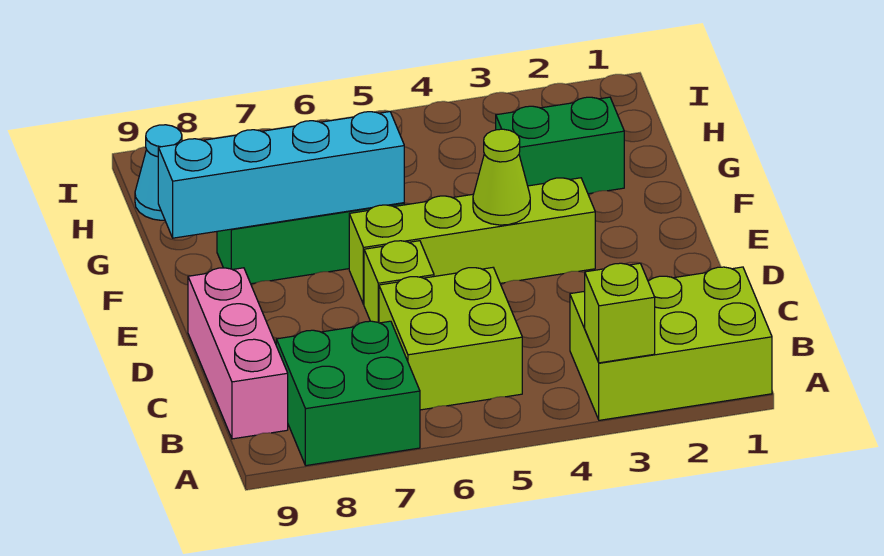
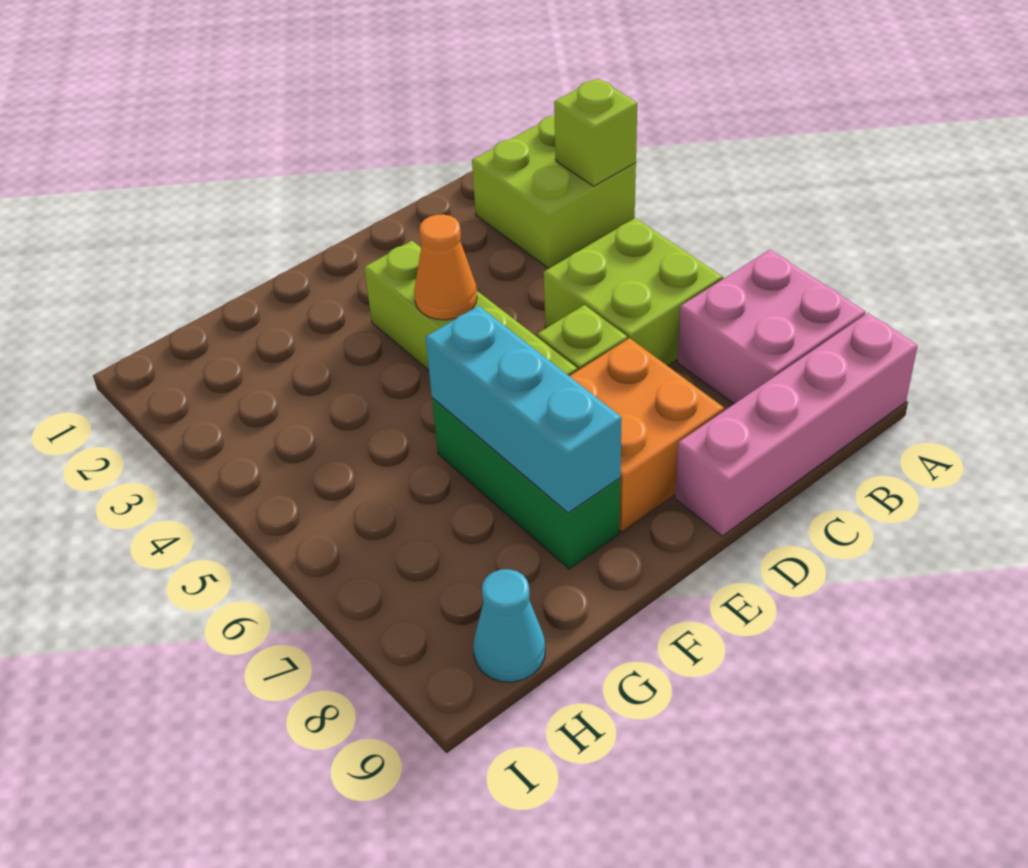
lime 2x3 brick [570,267,772,420] -> lime 2x2 brick [472,116,636,268]
green 2x2 brick [276,321,420,466] -> pink 2x2 brick [677,250,865,404]
pink 1x3 brick [188,268,288,439] -> pink 1x4 brick [675,313,918,536]
none -> orange 2x2 brick [570,338,724,532]
lime 1x1 cone [473,129,530,225] -> orange 1x1 cone [414,215,477,320]
cyan 1x4 brick [158,112,404,238] -> cyan 1x3 brick [425,306,622,513]
green 1x2 brick [496,97,624,194] -> none

